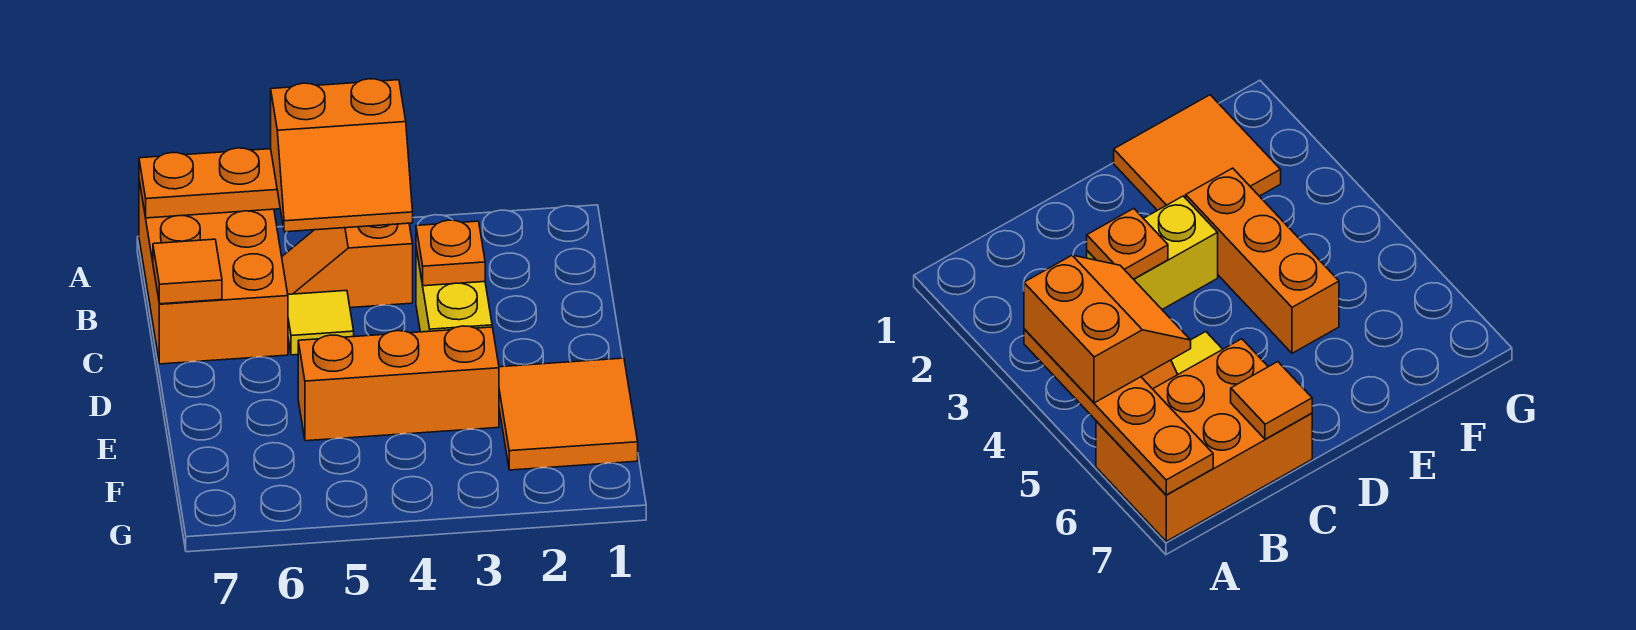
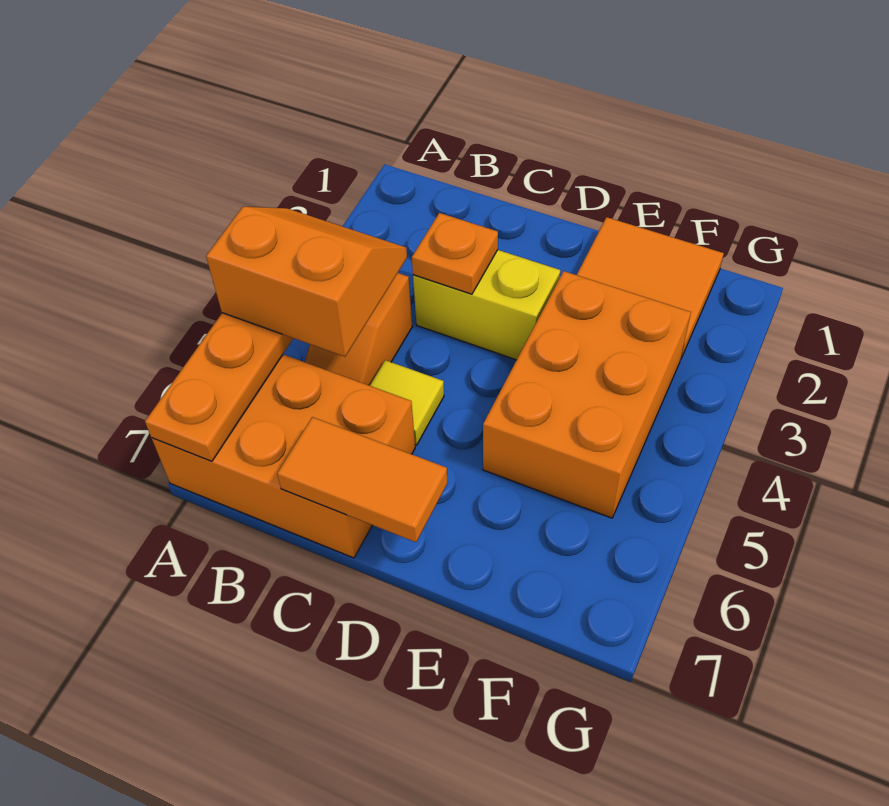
orange 2x2 slope [271,79,413,232] -> orange 2x2 slope turned to [206,206,407,357]
orange 1x1 tile [153,239,222,304] -> orange 1x2 tile [277,417,448,542]
orange 1x3 brick [298,326,499,441] -> orange 2x3 brick [483,271,691,518]

